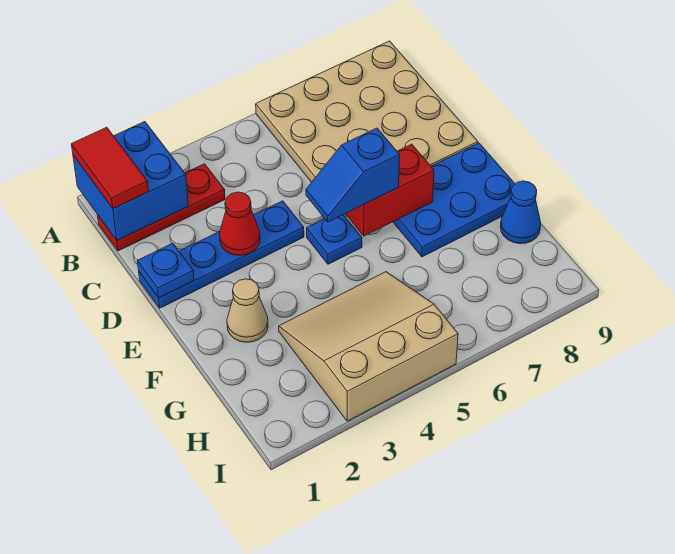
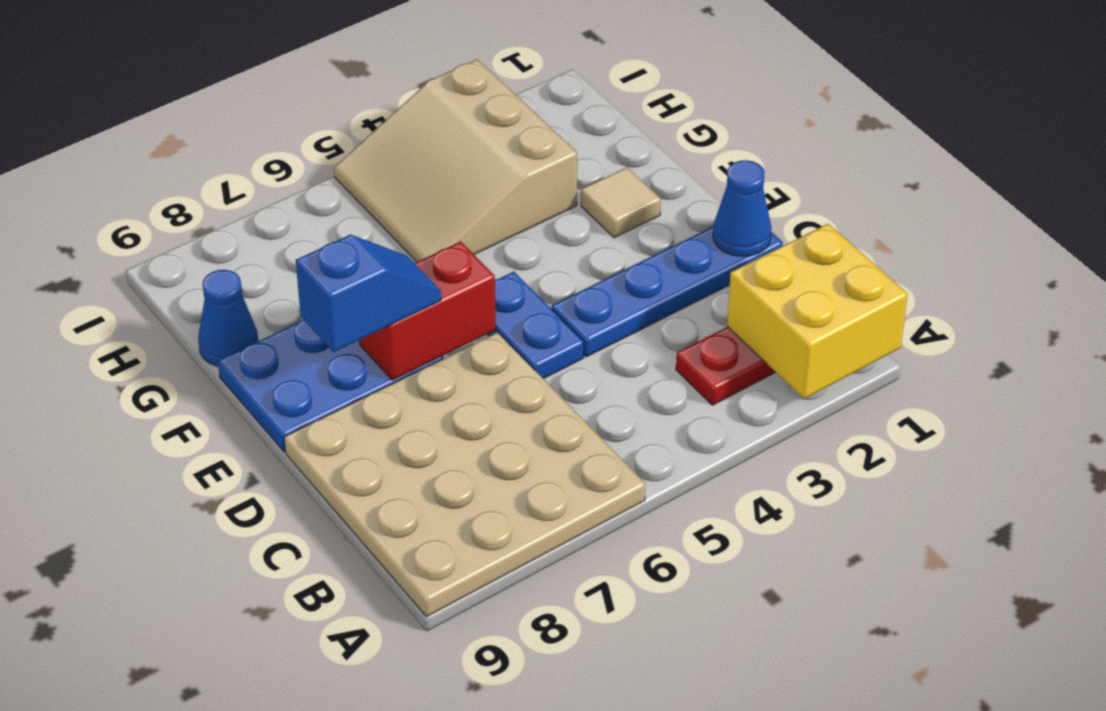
blue 2x2 brick [73,122,188,240] -> yellow 2x2 brick [727,224,908,399]
red 1x2 tile [71,127,149,209] -> none
blue 1x1 plate [138,243,194,298] -> blue 1x1 cone [713,160,772,256]
red 1x1 cone [220,192,260,255] -> none
blue 1x1 plate [307,215,362,264] -> blue 1x2 plate [487,272,584,379]
blue 1x2 slope [306,128,400,222] -> blue 1x2 slope moved to [296,235,441,352]
tan 1x1 cone [227,279,268,342] -> tan 1x1 tile [581,168,661,238]
tan 3x3 slope [279,272,458,421] -> tan 3x3 slope turned to [334,59,577,262]

